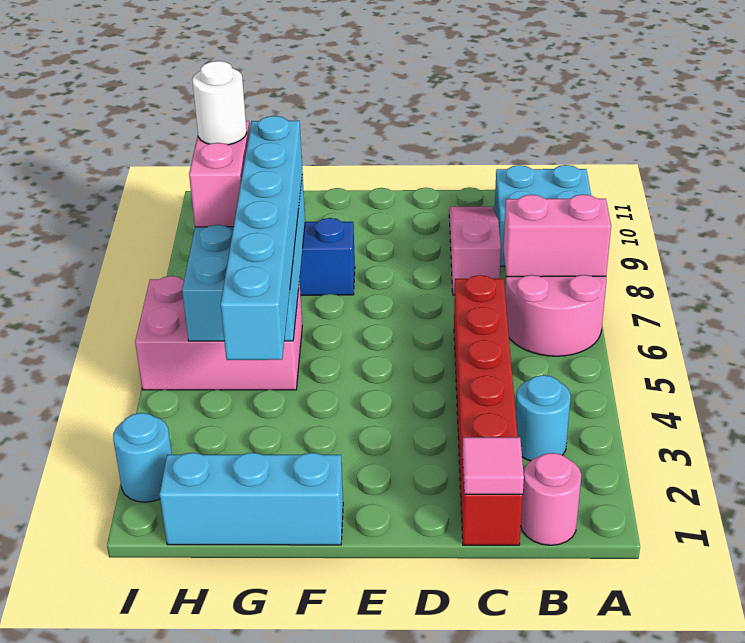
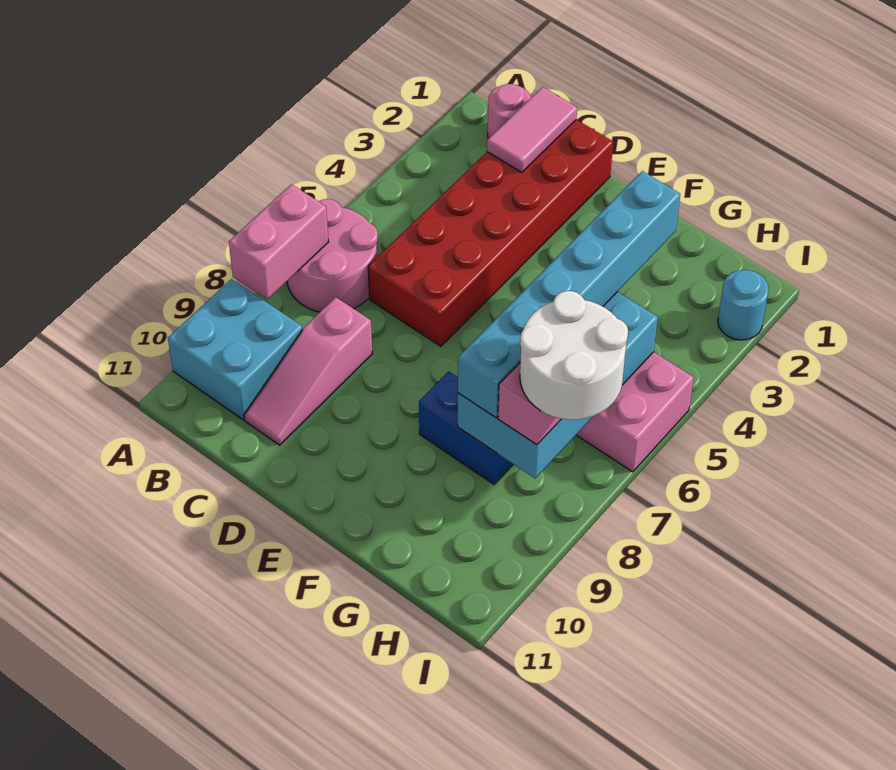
pink 1x2 brick [504,194,611,277] -> pink 1x2 brick turned to [229,184,328,300]
cyan 1x1 round brick [516,375,571,461] -> none
red 1x6 brick [454,275,523,545] -> red 2x6 brick [368,120,613,346]
pink 1x1 tile [463,437,524,494] -> pink 1x2 tile [487,87,577,172]
cyan 1x3 brick [159,453,343,545] -> none
white 1x1 round brick [192,61,247,145] -> white 2x2 round brick [520,291,628,420]

